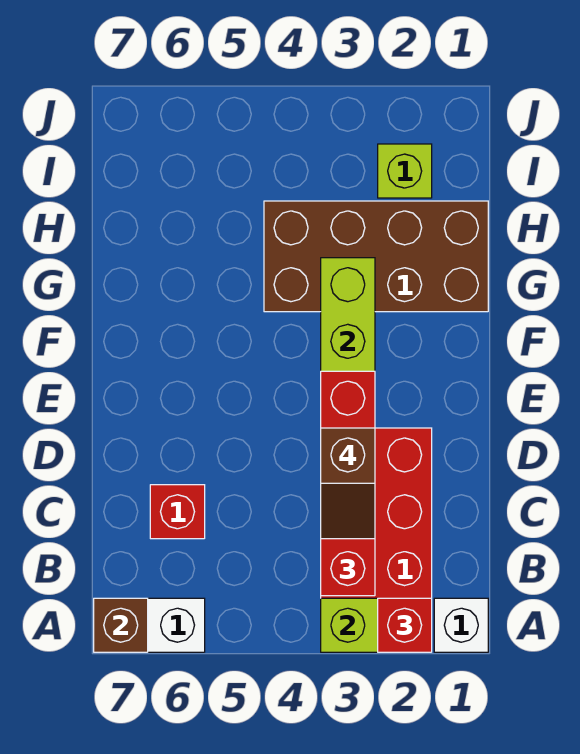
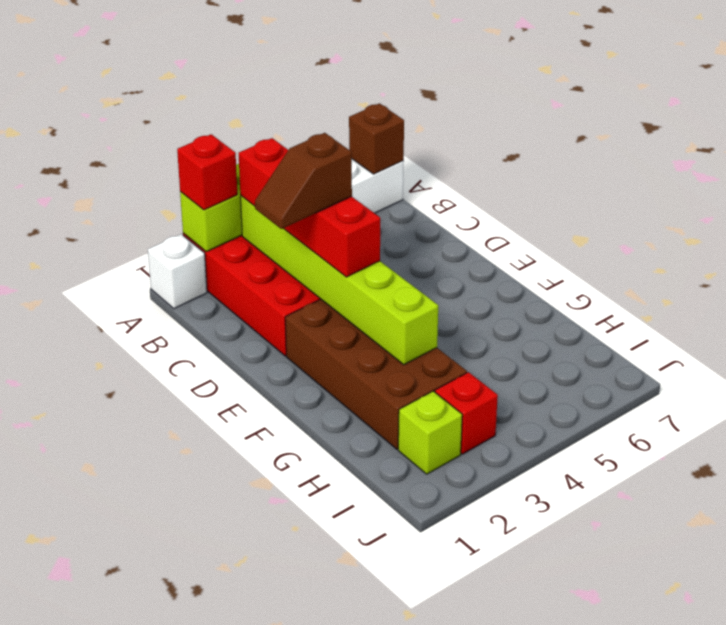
brown 1x2 slope [321,428,375,539] -> brown 1x2 slope turned to [255,133,352,229]
red 1x1 brick [150,485,205,539] -> red 1x1 brick moved to [435,372,498,454]
brown 2x4 brick [264,201,488,312] -> brown 2x4 brick turned to [285,299,467,449]

